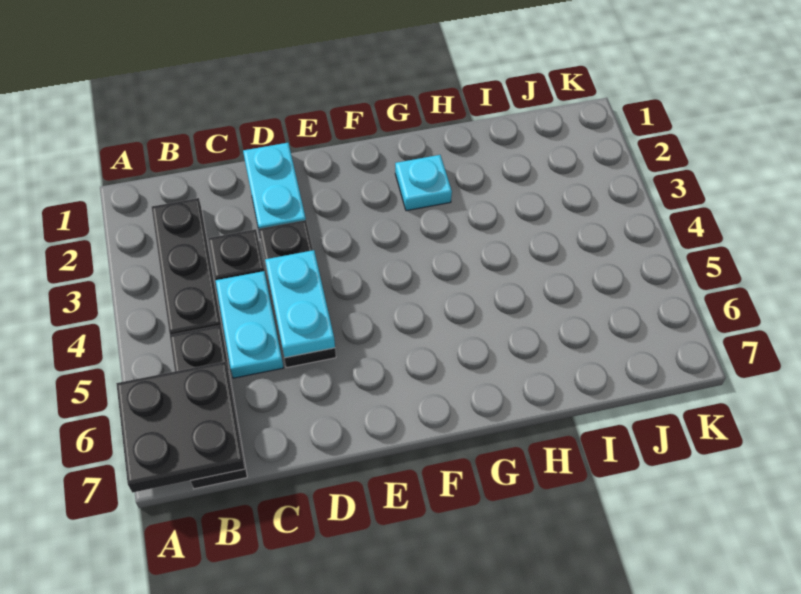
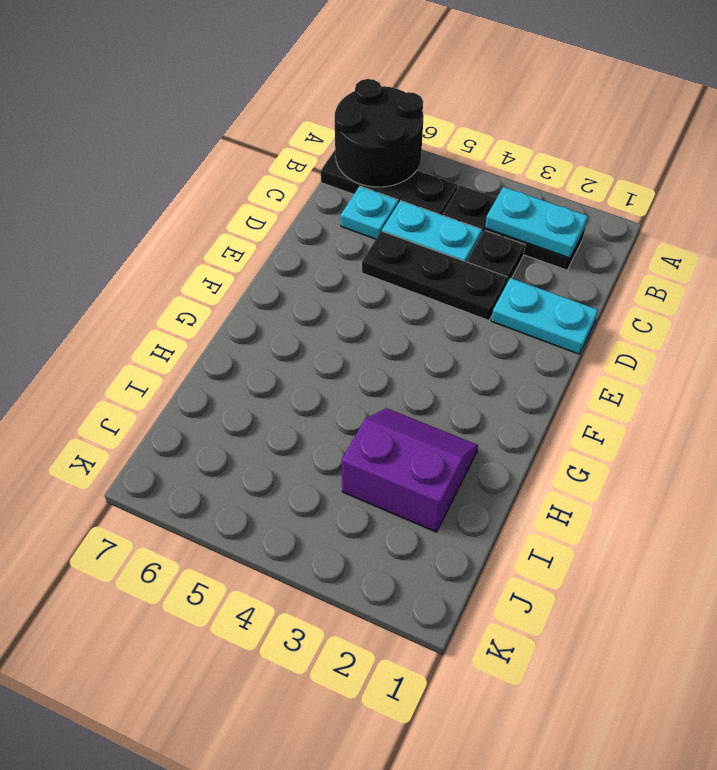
black 2x2 plate [116,362,245,493] -> black 2x2 round brick [335,79,424,187]
cyan 1x2 plate [265,250,335,358] -> cyan 1x2 plate moved to [485,187,588,258]
cyan 1x1 plate [395,155,452,211] -> cyan 1x1 plate moved to [341,186,398,239]
none -> purple 2x2 slope [342,408,478,532]

